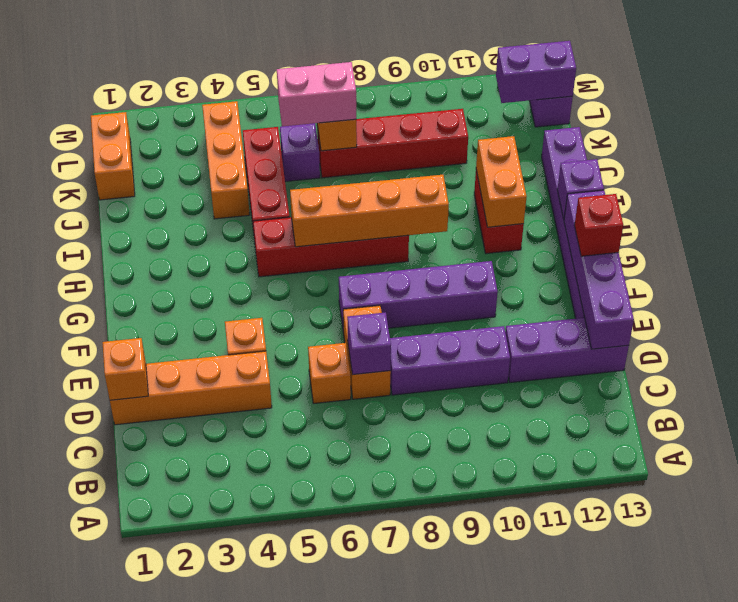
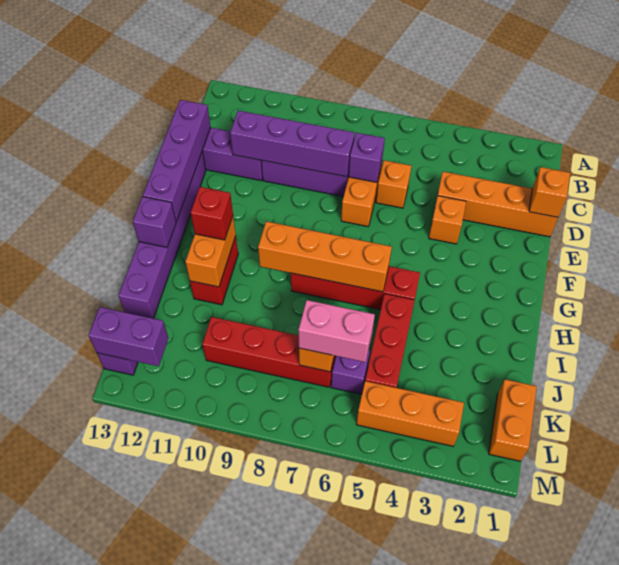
purple 1x4 brick [339,261,498,333] -> purple 1x4 brick moved to [230,111,355,177]
red 1x1 brick [574,194,623,256] -> red 1x1 brick moved to [191,187,233,240]
orange 1x3 brick [202,101,250,219] -> orange 1x3 brick turned to [356,381,464,446]

